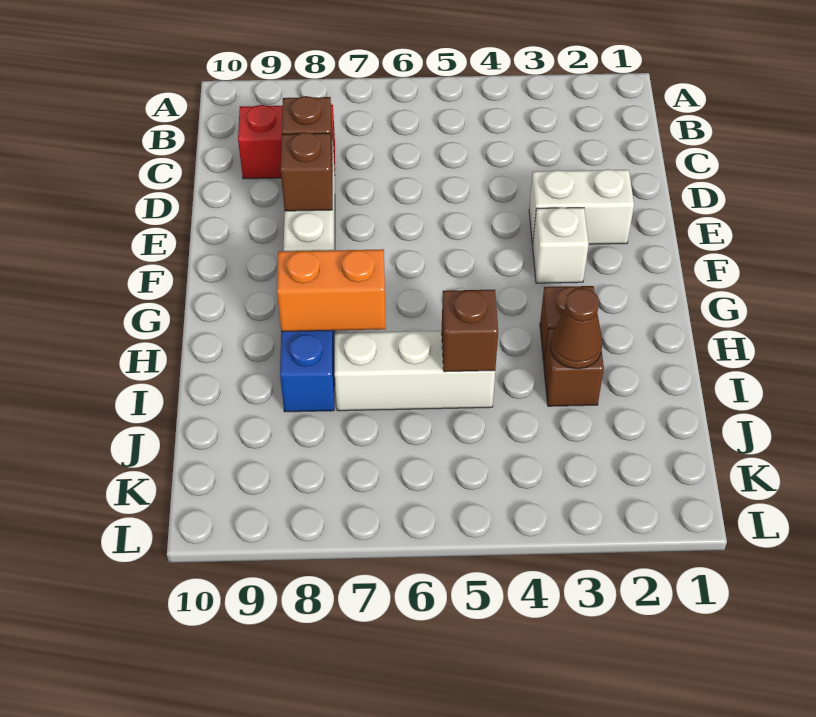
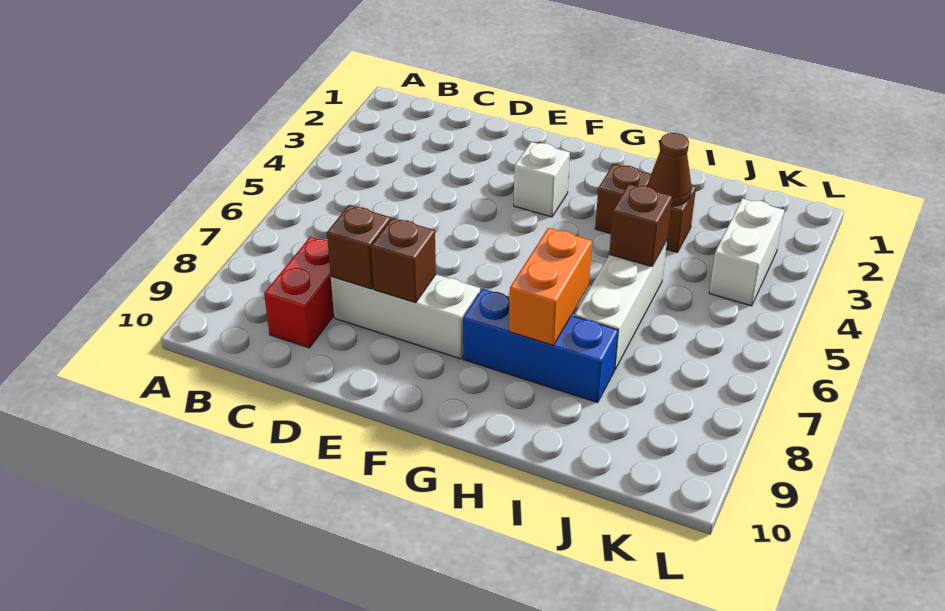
white 1x2 brick [529,169,634,245] -> white 1x2 brick moved to [709,199,784,306]

